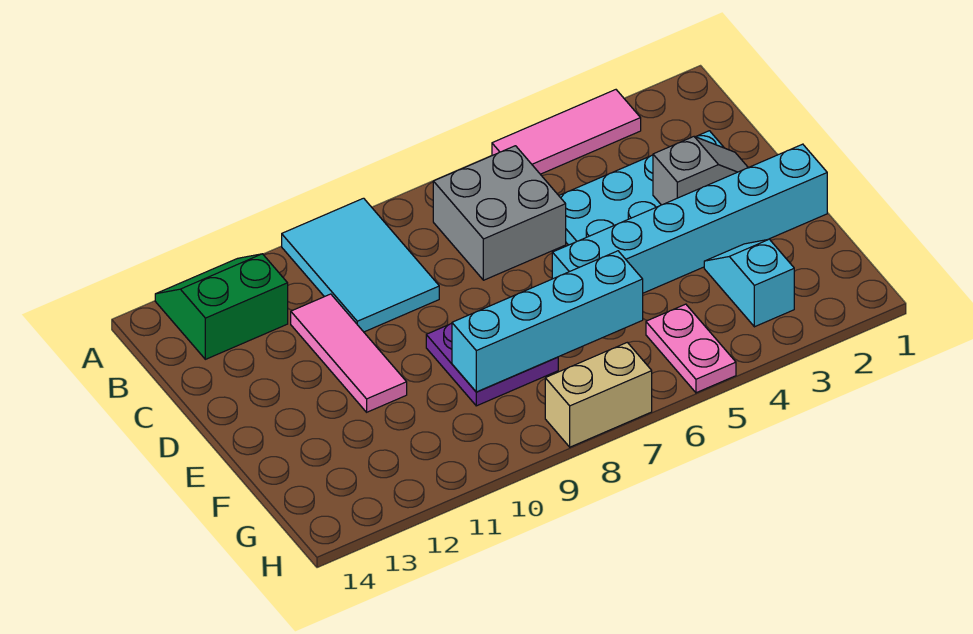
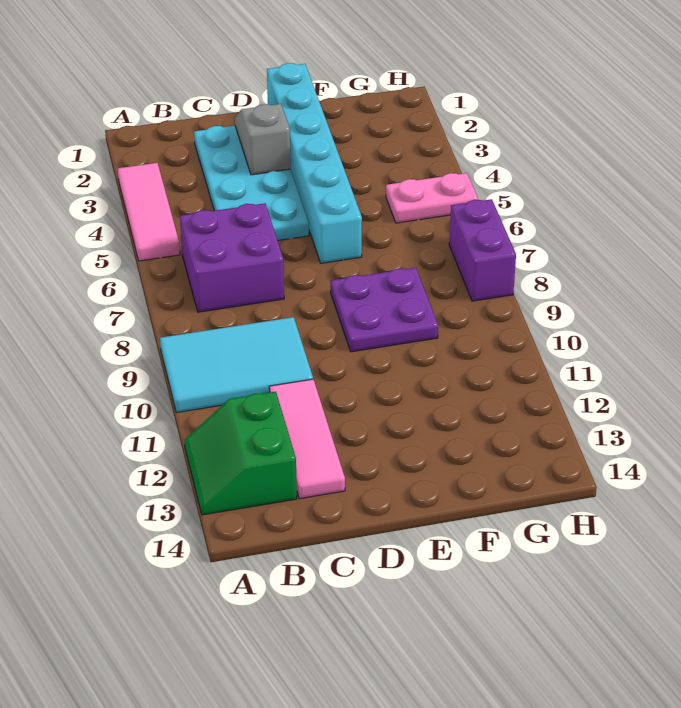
grey 2x2 brick [433,146,566,280] -> purple 2x2 brick [180,203,284,312]
pink 1x3 tile [291,294,407,412] -> pink 1x3 tile turned to [269,379,345,499]
cyan 1x2 slope [704,239,794,327] -> none
cyan 1x4 brick [452,251,643,392] -> none
tan 1x2 brick [545,342,652,447] -> purple 1x2 brick [449,199,516,301]

